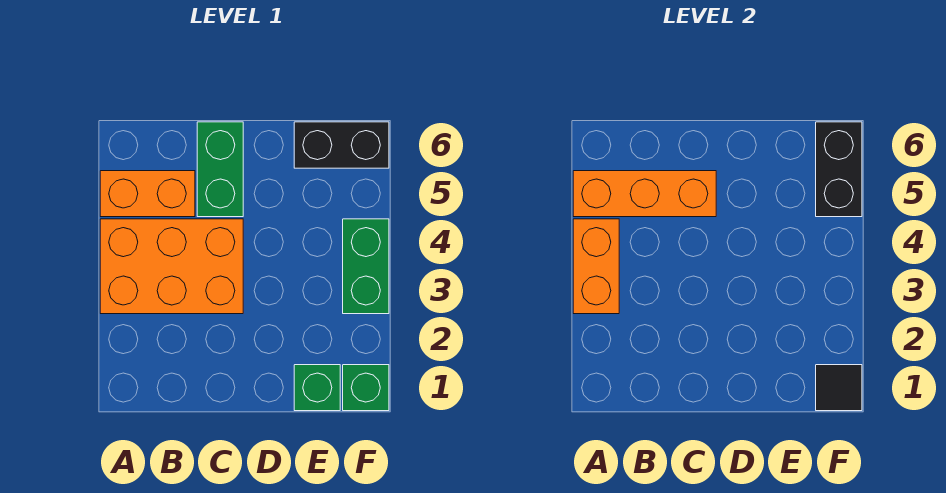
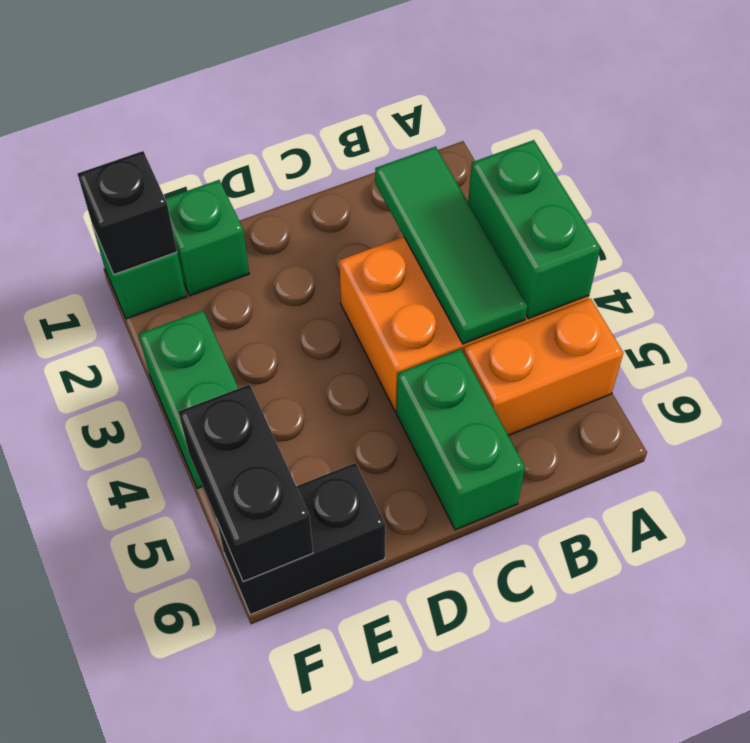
orange 1x2 brick [573,219,619,314] -> green 1x2 brick [468,140,601,319]
orange 1x3 brick [573,171,716,217] -> none
none -> green 1x3 tile [375,147,527,344]
black 1x1 tile [816,365,862,411] -> black 1x1 brick [78,151,177,275]

